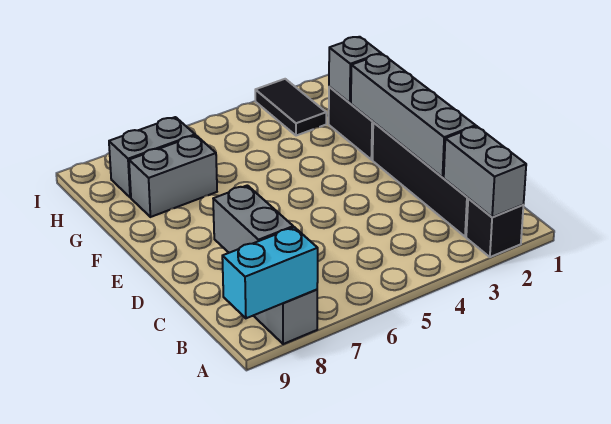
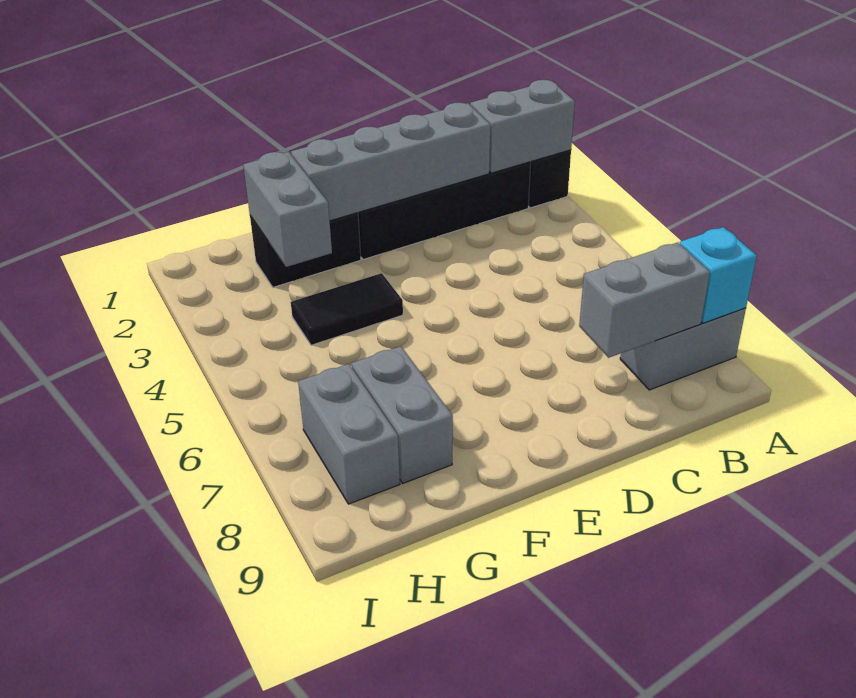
cyan 1x2 brick [222,227,318,318] -> cyan 1x1 brick [680,227,757,323]
grey 1x1 brick [329,37,381,103] -> grey 1x2 brick [243,152,332,267]
black 1x2 tile [255,79,326,136] -> black 1x2 tile moved to [291,273,403,345]

